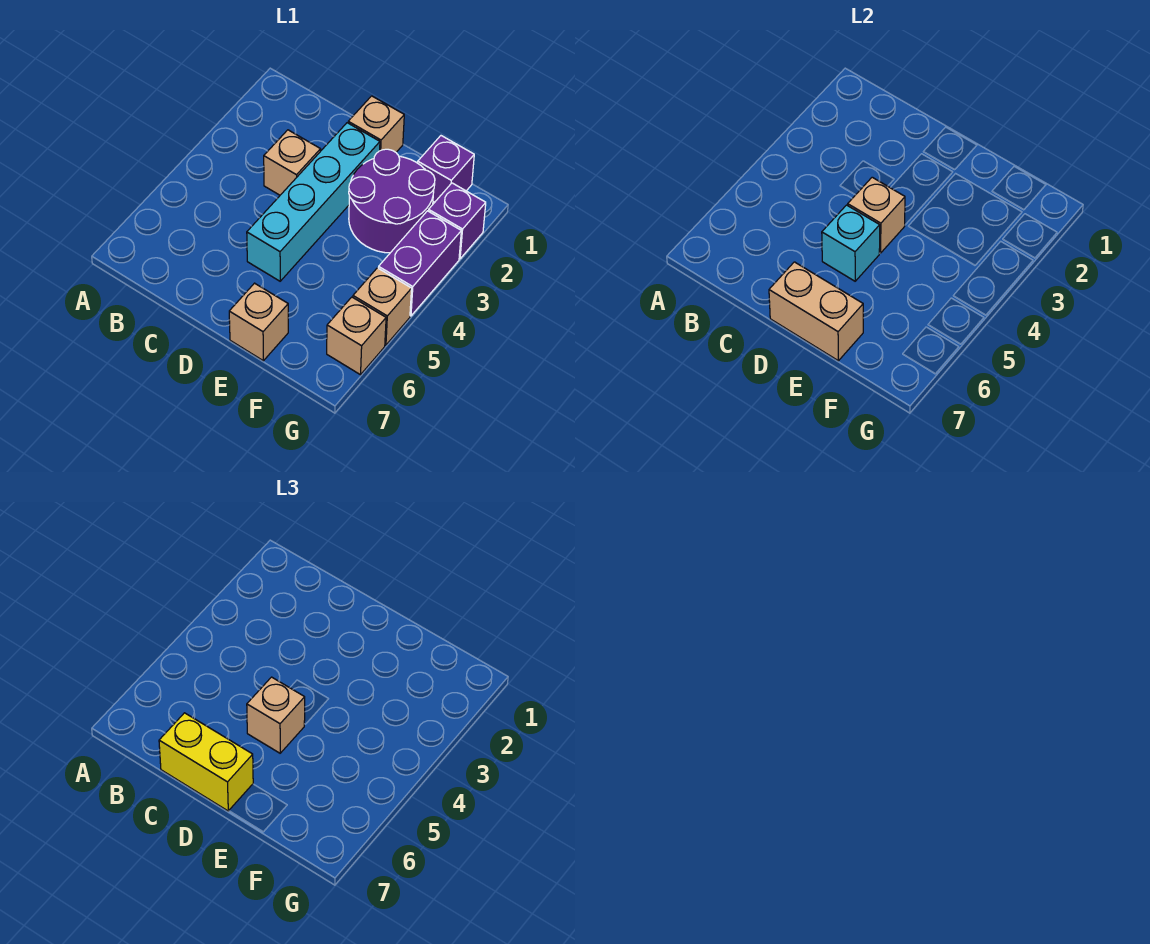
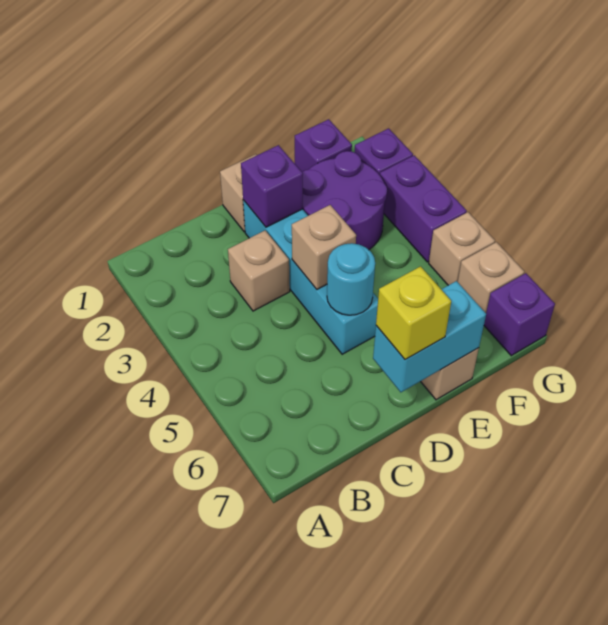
yellow 1x2 brick [159,713,253,811] -> yellow 1x1 brick [376,266,451,360]
none -> purple 1x1 brick [241,145,303,227]
cyan 1x1 brick [822,205,880,281] -> cyan 1x1 round brick [327,243,375,315]
tan 1x1 brick [247,677,305,753] -> none
tan 1x2 brick [769,262,863,361] -> cyan 1x2 brick [373,281,486,392]
none -> purple 1x1 brick [484,273,555,356]

